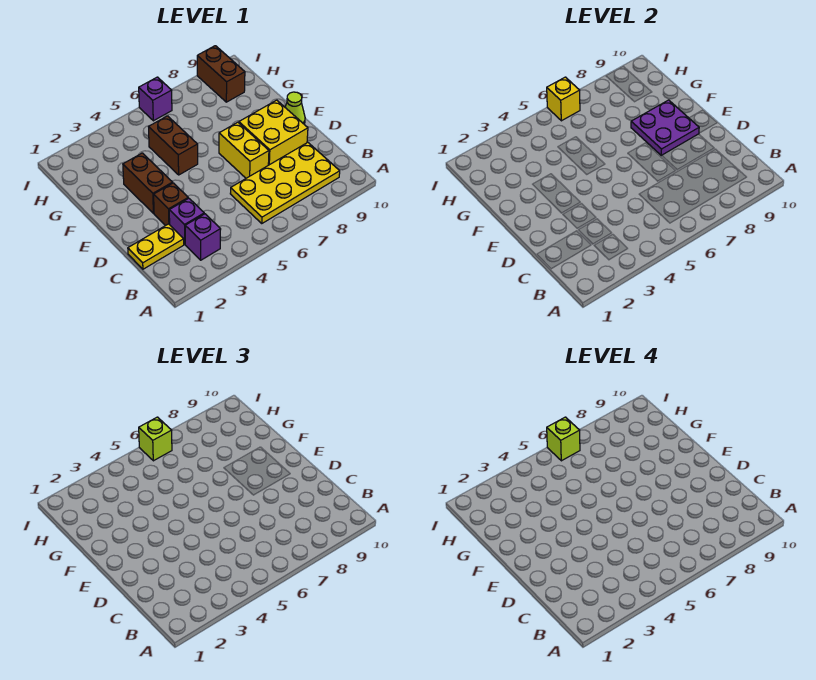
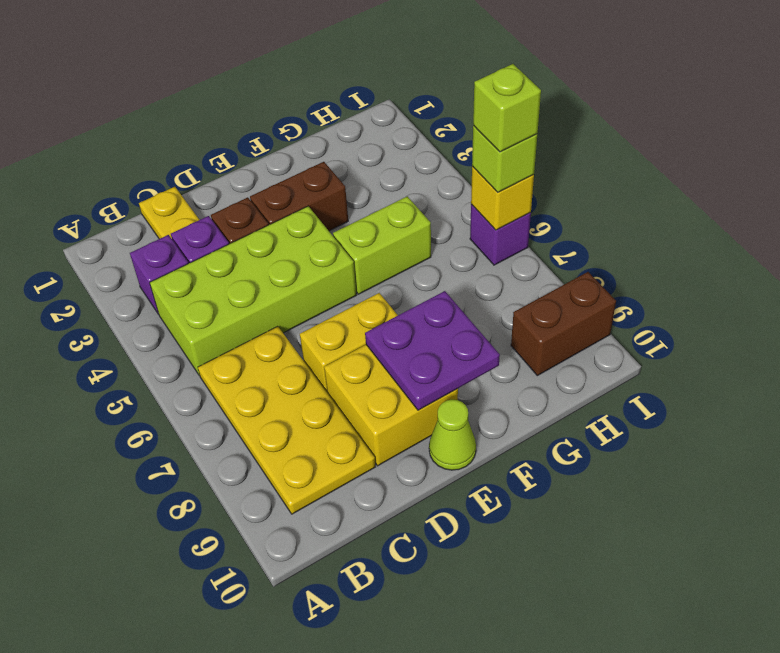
none -> lime 2x4 brick [150,206,357,376]
brown 1x2 brick [149,116,198,175] -> lime 1x2 brick [333,196,431,294]

